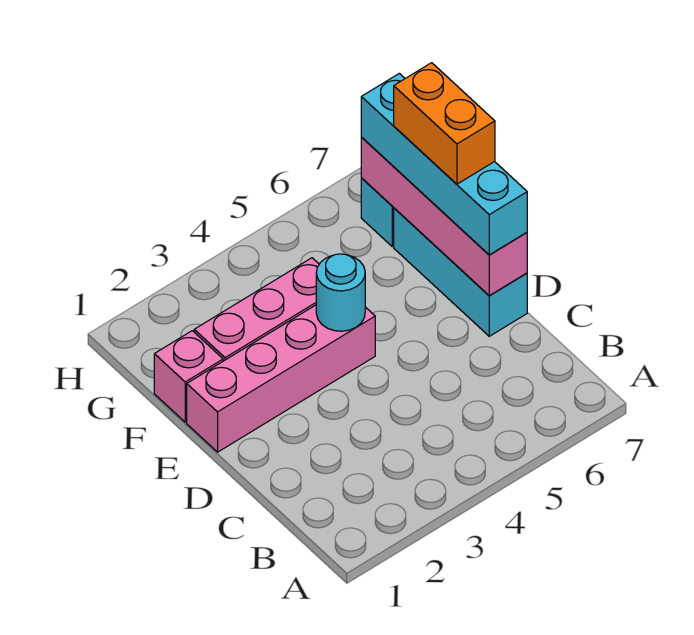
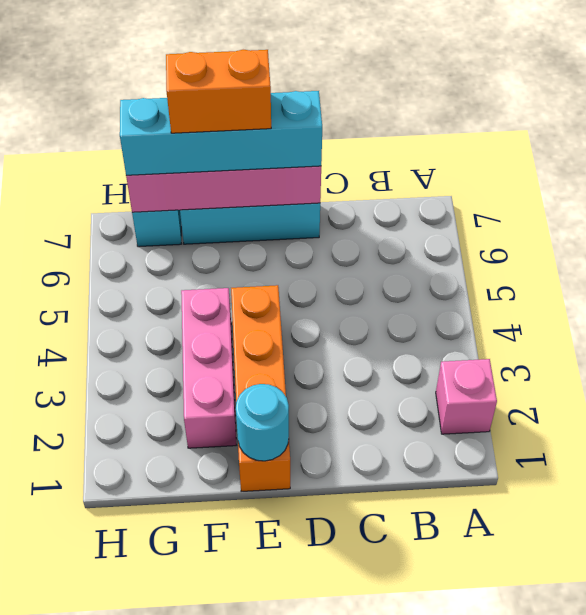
pink 1x4 brick [187,305,375,452] -> orange 1x4 brick [231,285,290,492]
cyan 1x1 round brick [316,254,365,331] -> cyan 1x1 round brick moved to [236,384,289,461]
pink 1x1 brick [154,331,223,422] -> pink 1x1 brick moved to [436,359,497,434]

